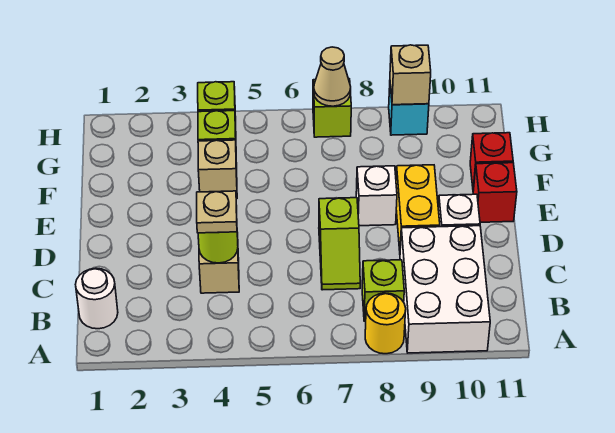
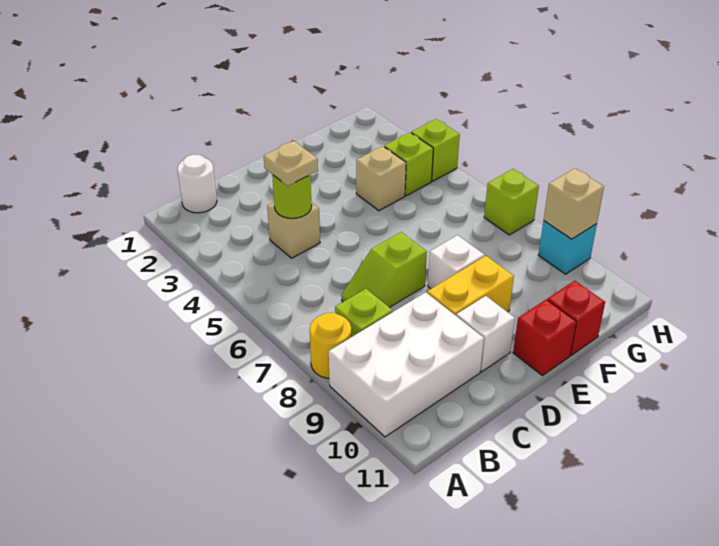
tan 1x1 cone [314,47,351,106] -> none

